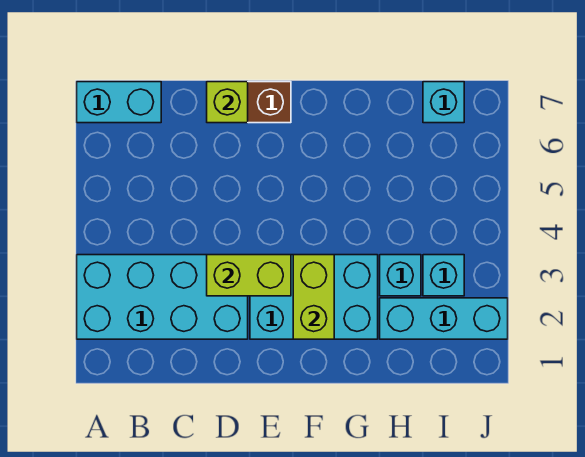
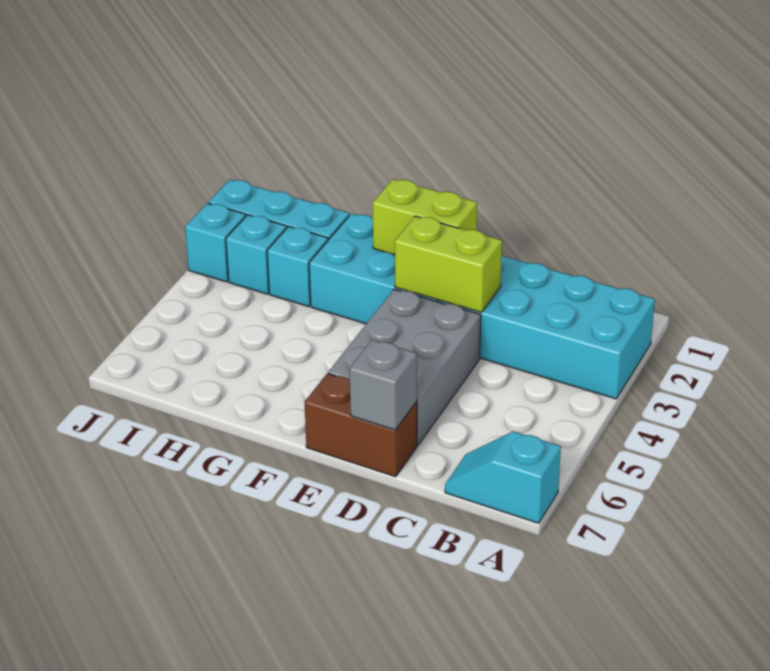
cyan 1x2 brick [77,82,161,123] -> cyan 1x2 slope [445,431,561,523]
none -> grey 2x3 brick [328,289,481,446]
lime 1x1 brick [207,82,248,123] -> grey 1x1 brick [350,340,417,430]
lime 1x2 brick [293,255,334,339] -> lime 1x2 brick turned to [373,179,477,255]
cyan 1x1 brick [423,82,464,123] -> cyan 1x1 brick moved to [185,203,246,282]

